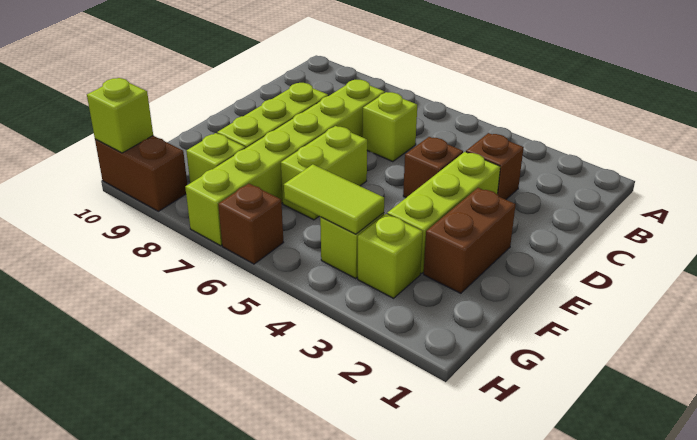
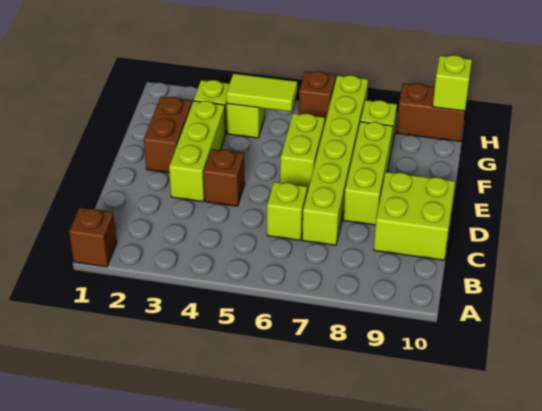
brown 1x1 brick [466,133,524,200] -> brown 1x1 brick moved to [69,207,117,267]
none -> lime 2x2 brick [374,172,455,260]

